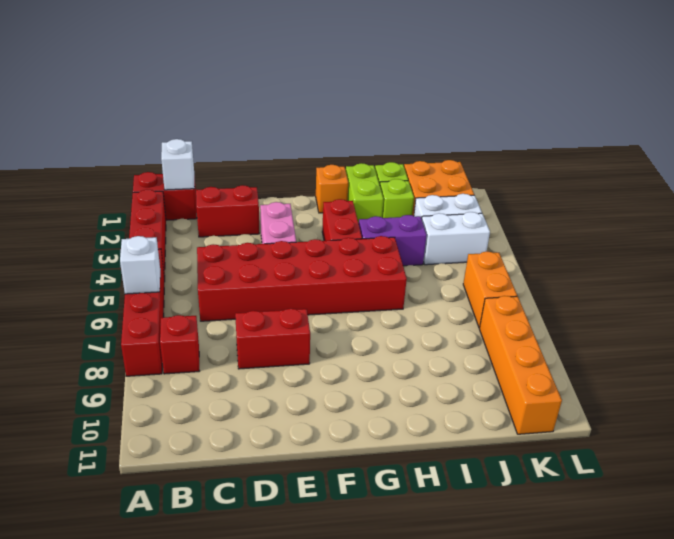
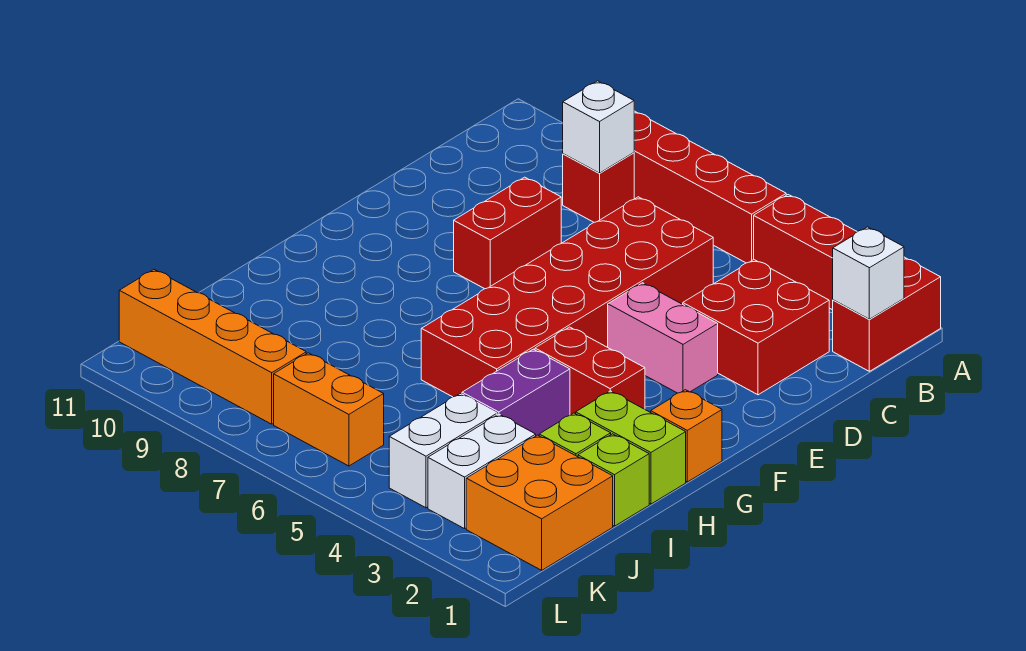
white 1x1 brick [120,236,160,294] -> white 1x1 brick moved to [563,81,634,173]
red 1x2 brick [196,185,259,237] -> red 2x2 brick [683,260,829,395]

